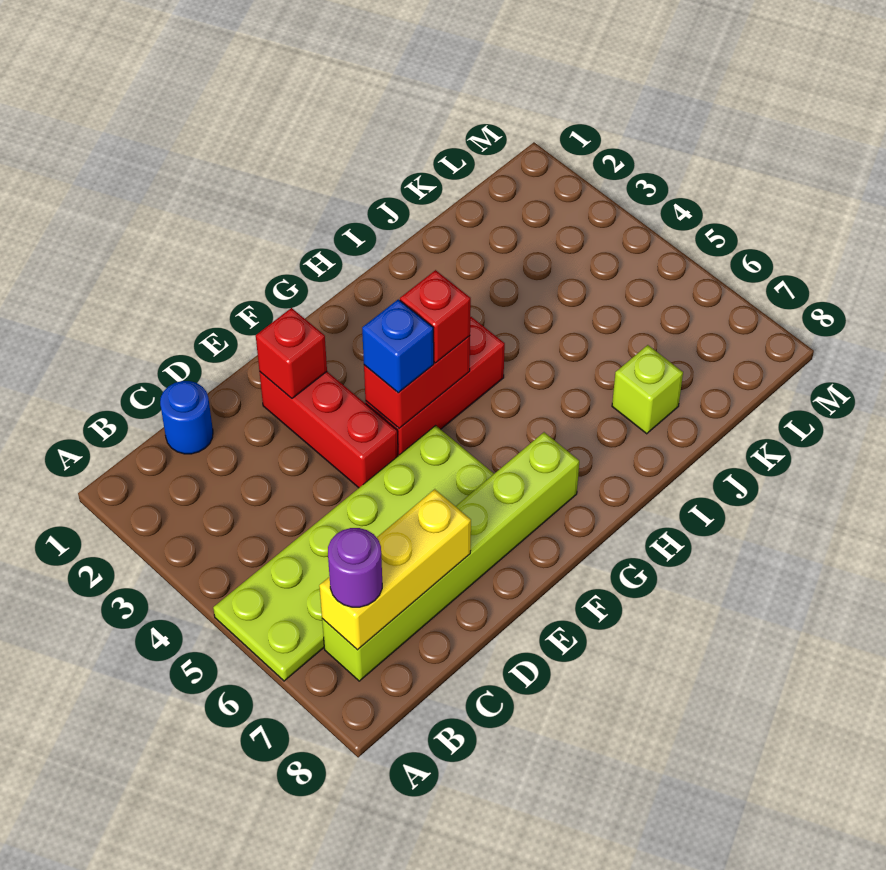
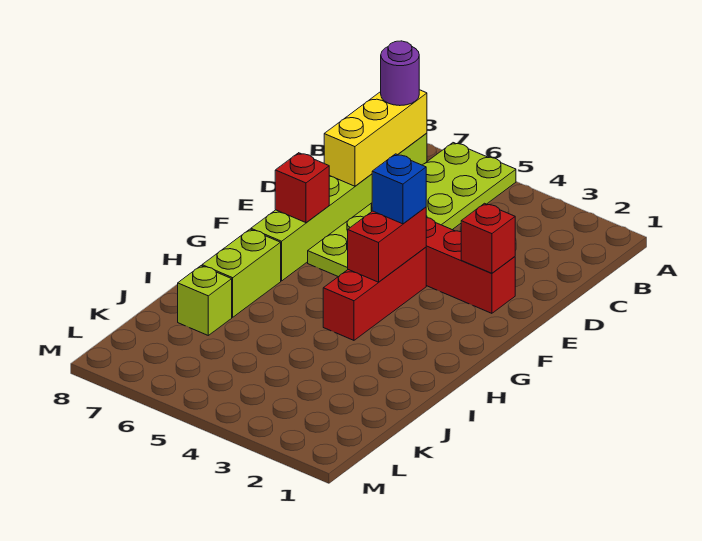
blue 1x1 round brick [160,381,213,454] -> none
red 1x1 brick [400,270,471,363] -> red 1x1 brick moved to [275,153,329,223]
none -> lime 1x2 brick [202,229,281,317]

